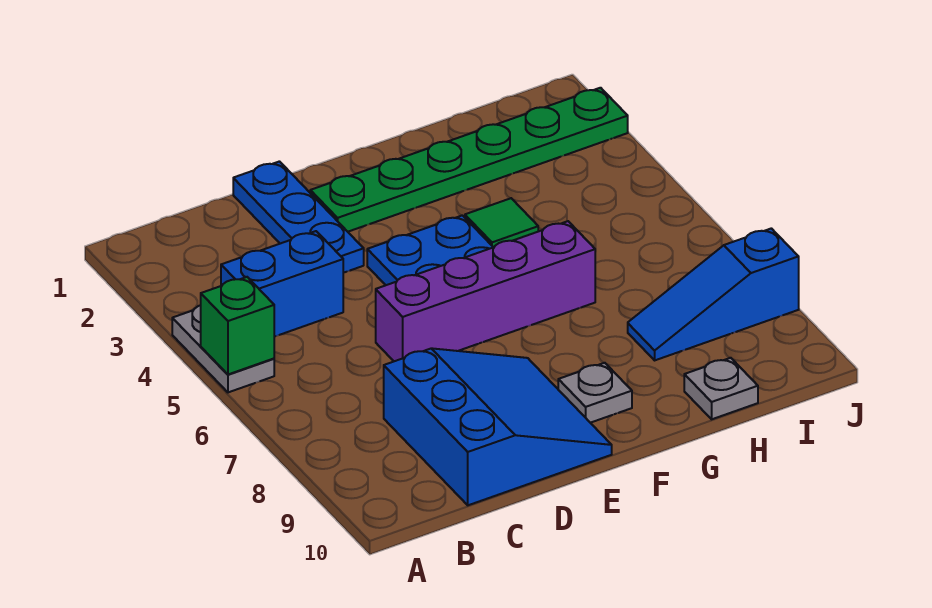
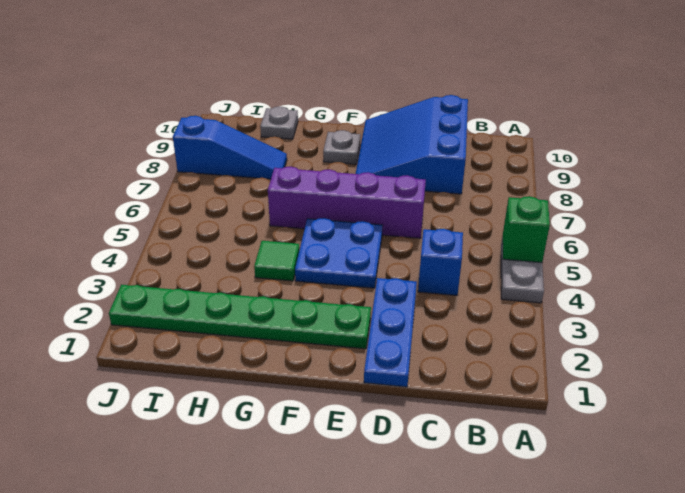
blue 1x2 brick [221,231,343,337] -> blue 1x1 brick [418,229,463,295]

